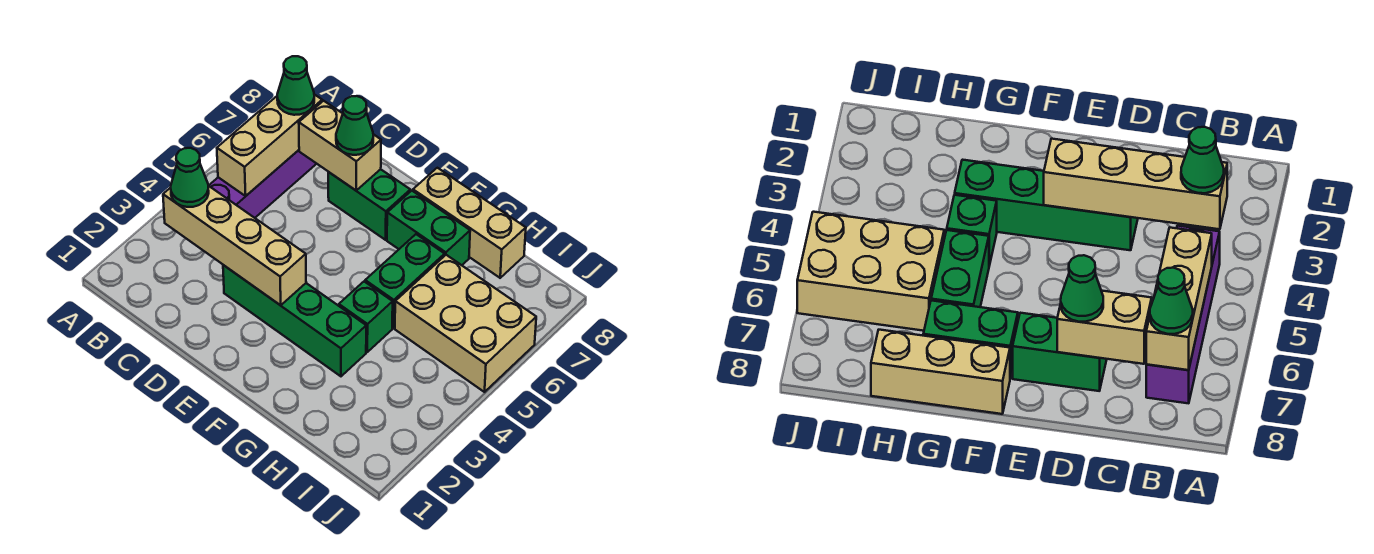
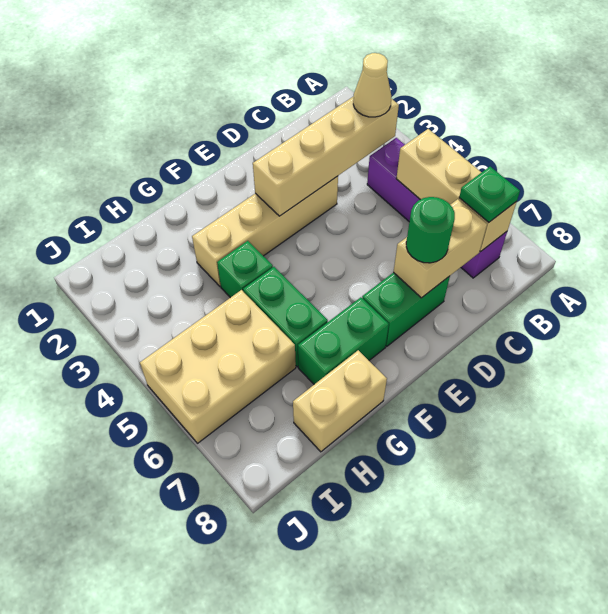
green 1x1 cone [171,148,209,207] -> tan 1x1 cone [353,53,391,117]
green 1x1 cone [277,56,314,115] -> green 1x1 plate [459,167,520,222]
green 1x4 brick [223,265,366,376] -> tan 1x4 brick [192,176,338,286]
green 1x1 cone [336,96,373,155] -> green 1x1 round brick [406,197,455,263]
tan 1x3 brick [413,168,526,278] -> tan 1x2 brick [293,350,387,452]

